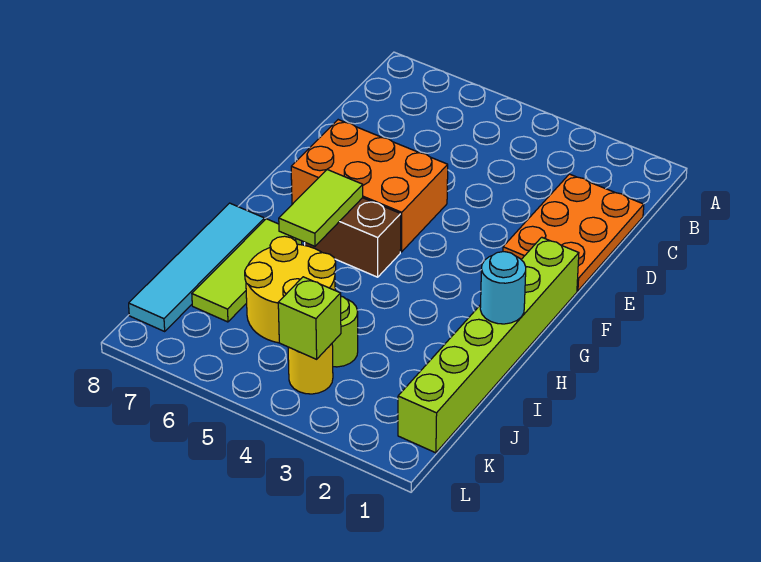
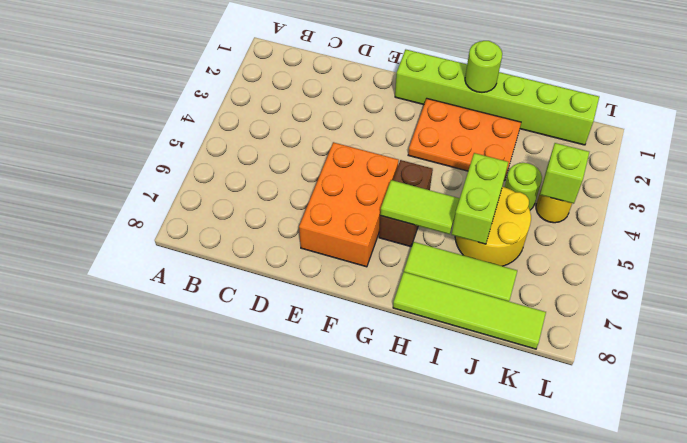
orange 2x3 plate [503,174,644,291] -> orange 2x3 plate moved to [408,99,521,181]
cyan 1x1 round brick [480,252,526,324] -> lime 1x1 round brick [465,41,502,92]
cyan 1x4 tile [129,203,264,331] -> lime 1x4 tile [393,272,546,349]
none -> lime 1x2 brick [452,153,508,244]

